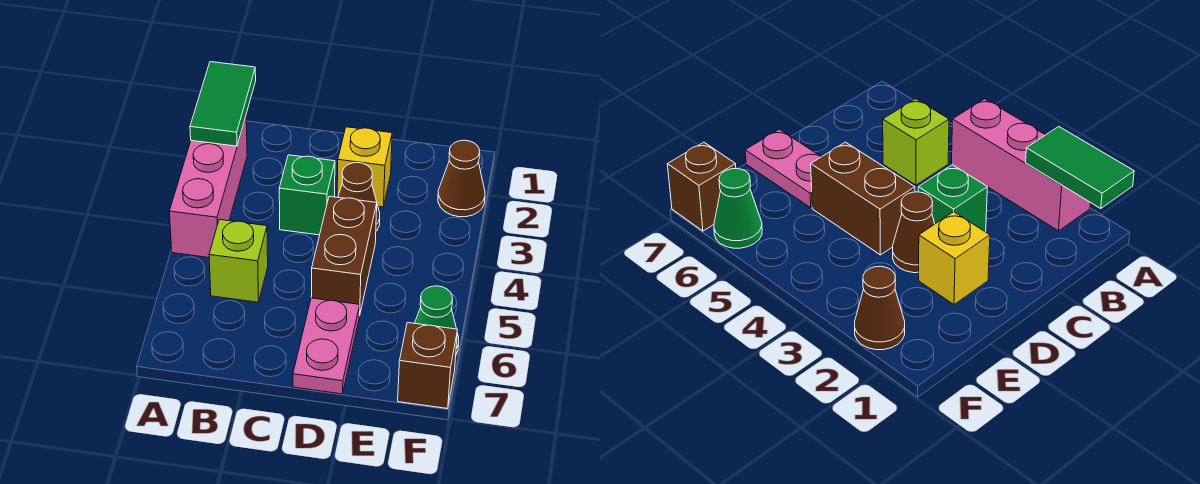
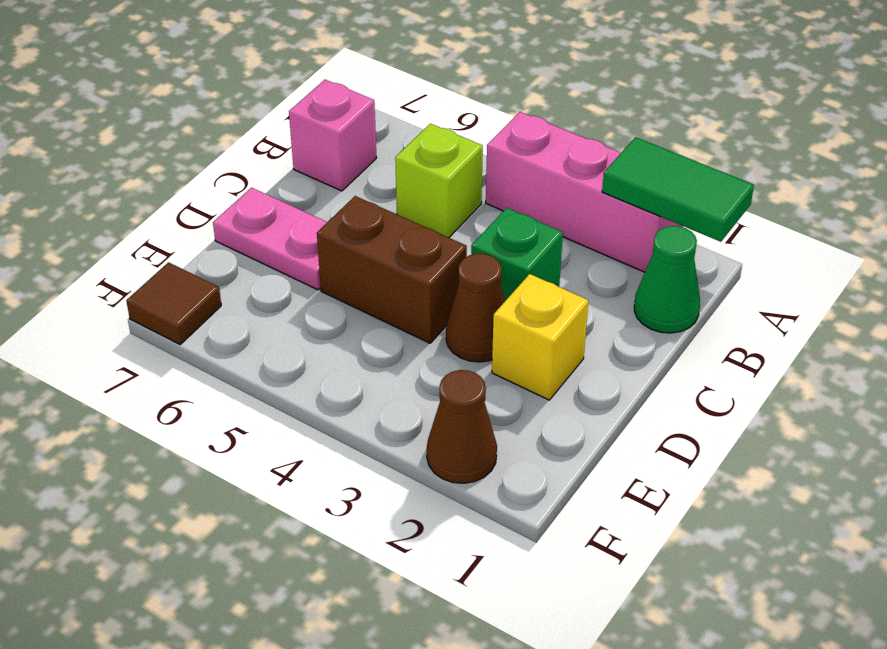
none -> pink 1x1 brick [289,80,376,191]
green 1x1 cone [415,286,459,354] -> green 1x1 cone moved to [634,226,700,333]
brown 1x1 brick [398,323,457,409] -> brown 1x1 tile [126,262,221,344]

